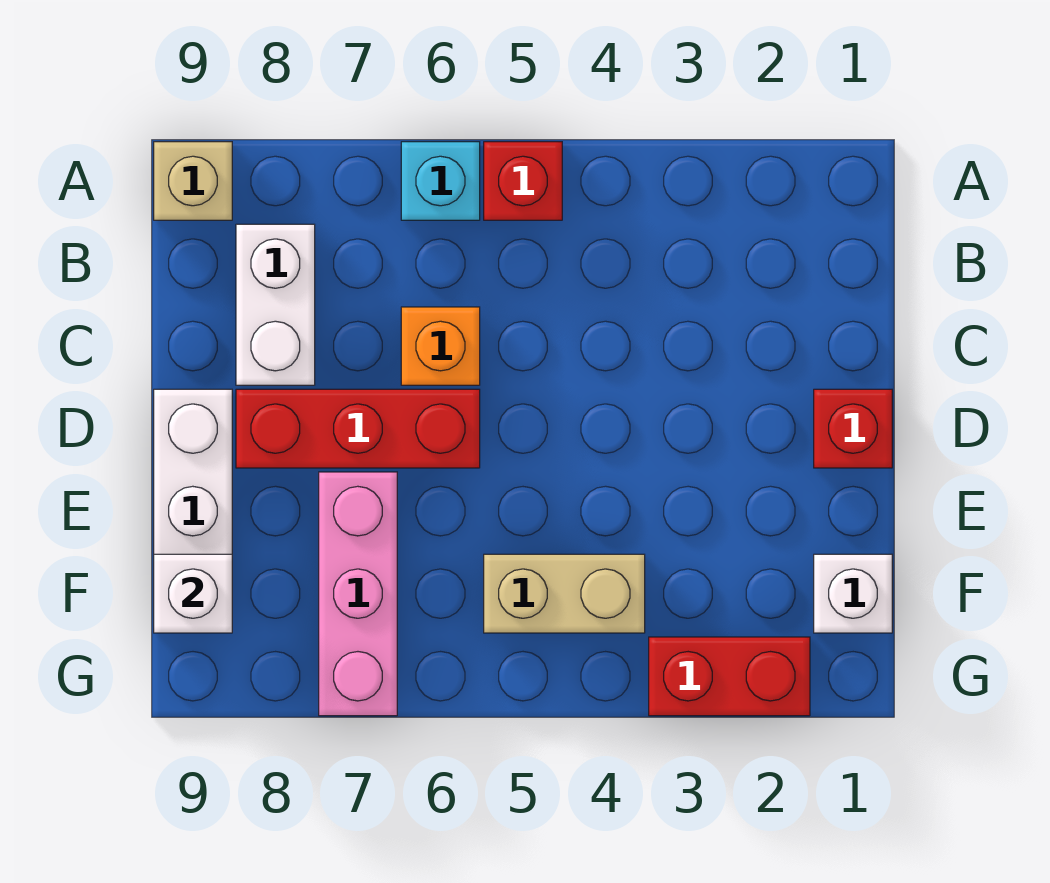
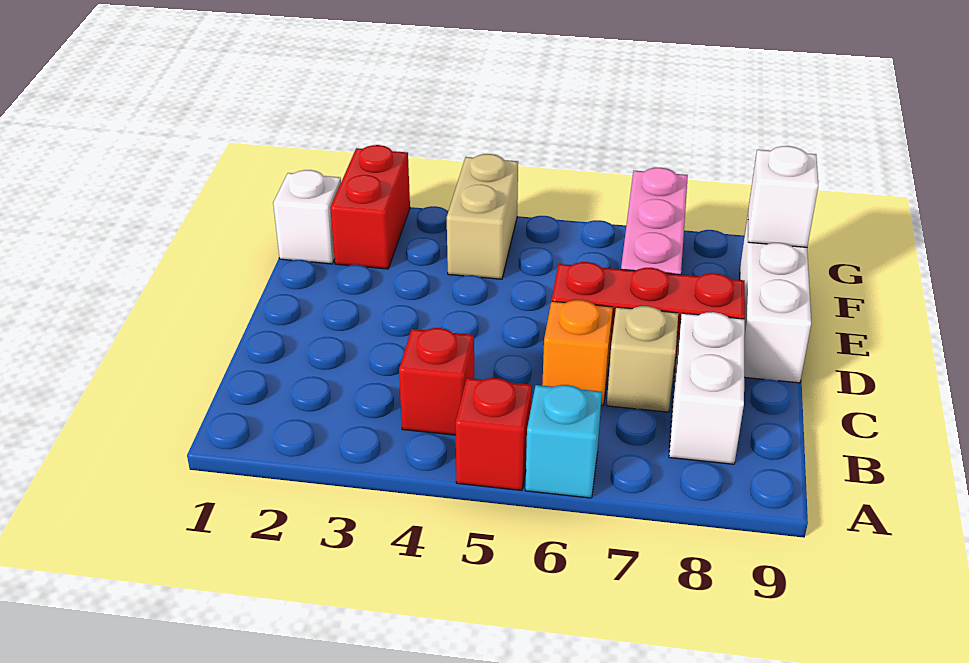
tan 1x1 brick [154,142,232,220] -> tan 1x1 brick moved to [607,306,678,412]
red 1x1 brick [814,389,892,468] -> red 1x1 brick moved to [399,328,474,435]
tan 1x2 brick [484,554,645,633] -> tan 1x2 brick turned to [447,154,518,279]
red 1x2 brick [649,637,810,716] -> red 1x2 brick turned to [330,145,410,269]

